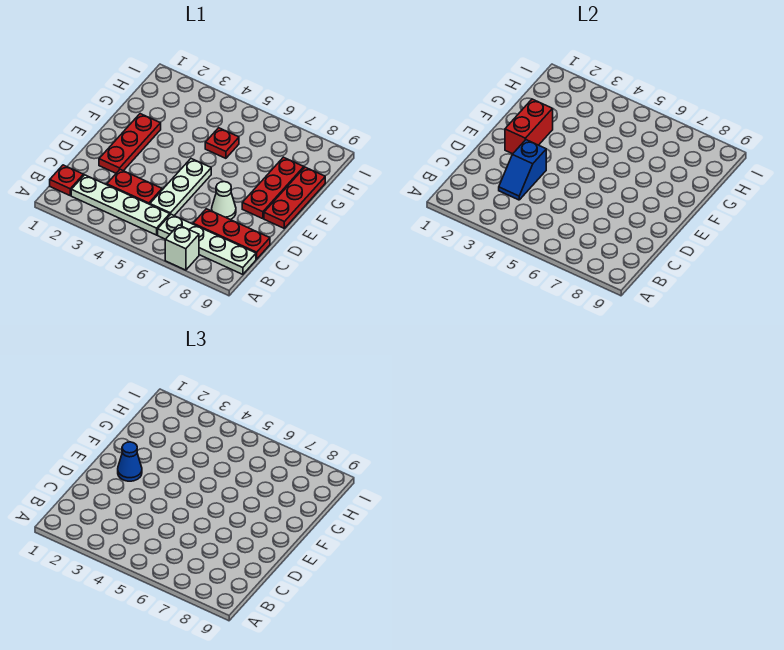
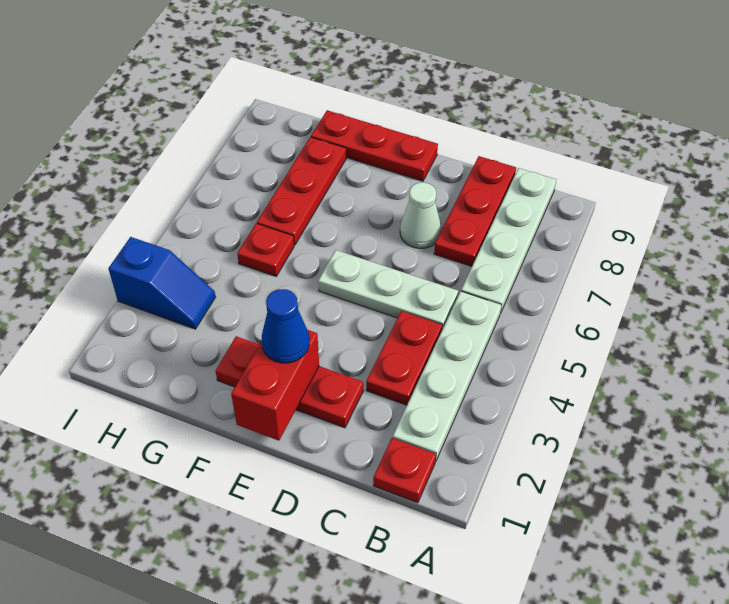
white 1x1 brick [165,225,199,270] -> none
blue 1x2 slope [499,140,546,200] -> blue 1x2 slope moved to [108,237,216,329]
red 1x2 brick [505,99,553,154] -> red 1x2 brick turned to [231,330,319,441]
red 1x3 plate [242,157,304,219] -> red 1x3 plate turned to [257,137,346,245]

